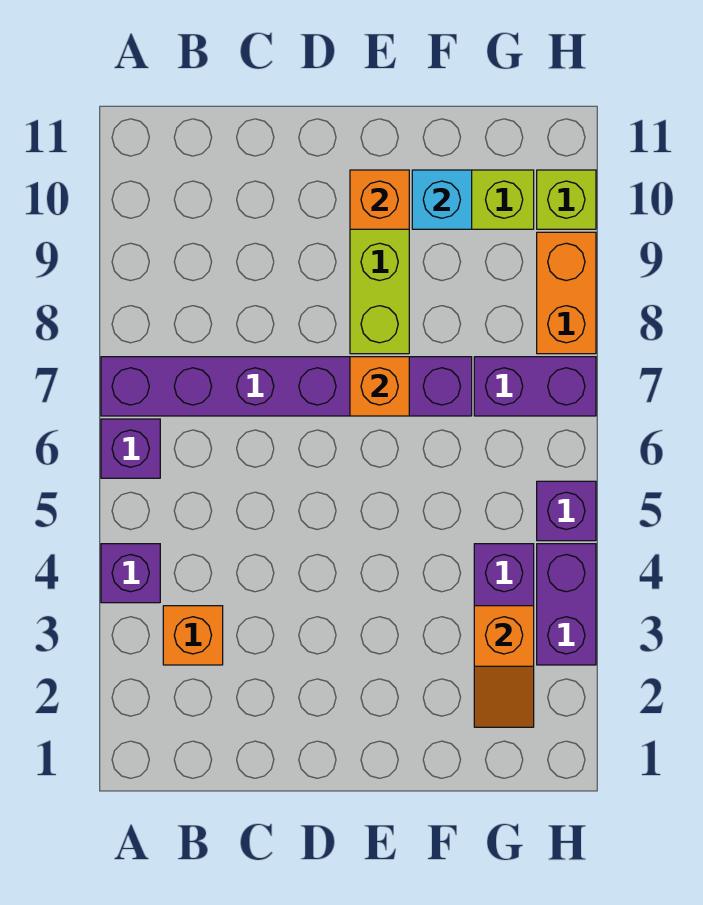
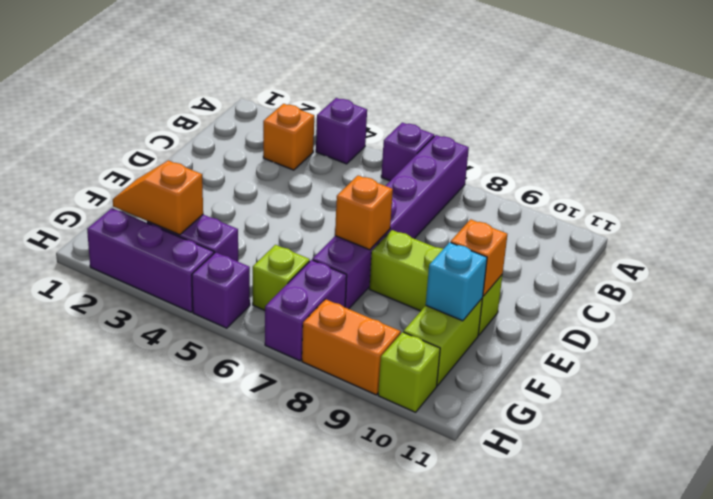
none -> lime 1x1 brick [253,245,310,310]
purple 1x2 brick [537,544,596,665] -> purple 1x3 brick [87,208,214,312]

